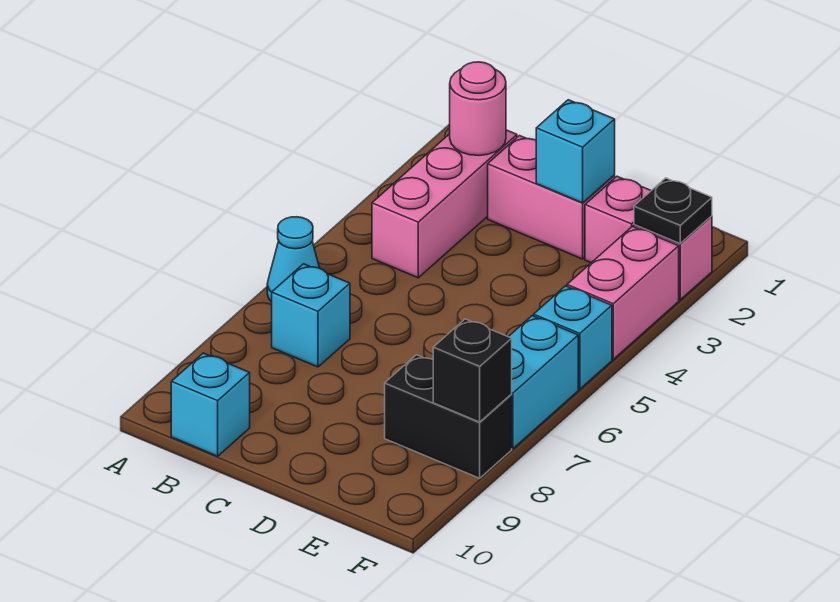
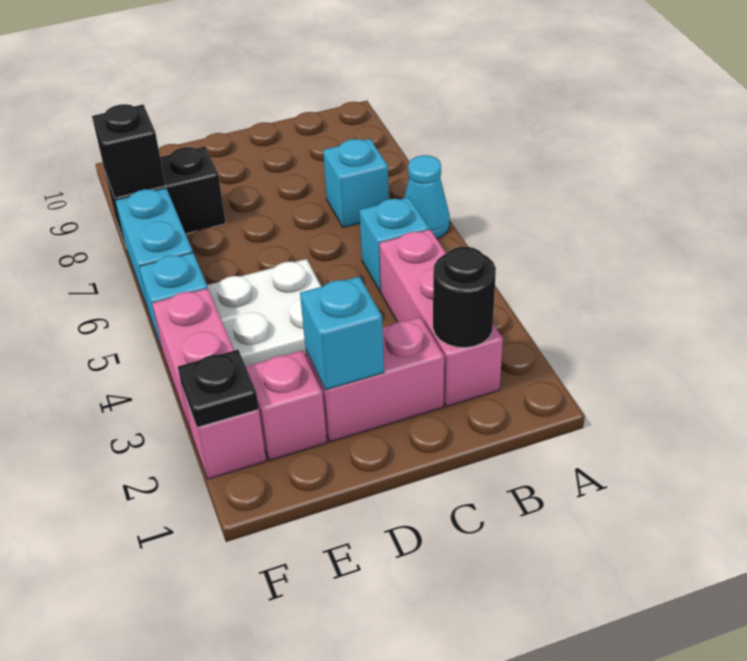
pink 1x1 round brick [450,62,506,156] -> black 1x1 round brick [433,247,496,348]
cyan 1x1 brick [171,353,250,456] -> cyan 1x1 brick moved to [359,197,429,292]
none -> white 2x2 plate [207,259,321,366]

